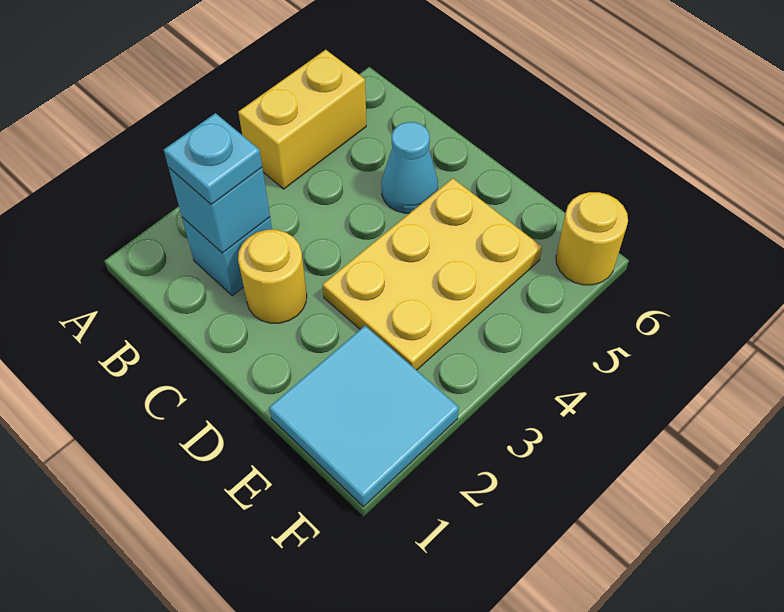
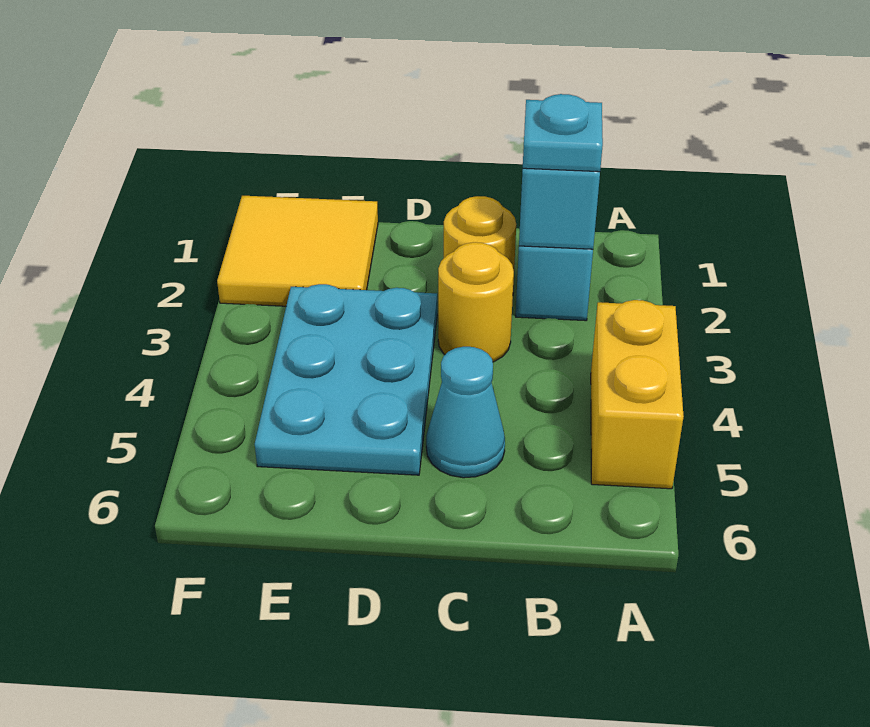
yellow 2x3 plate [322,178,542,370] -> cyan 2x3 plate [255,284,437,475]
cyan 2x2 tile [269,326,459,507] -> yellow 2x2 tile [217,196,378,306]
yellow 1x1 round brick [556,192,628,285] -> yellow 1x1 round brick moved to [438,242,514,362]

